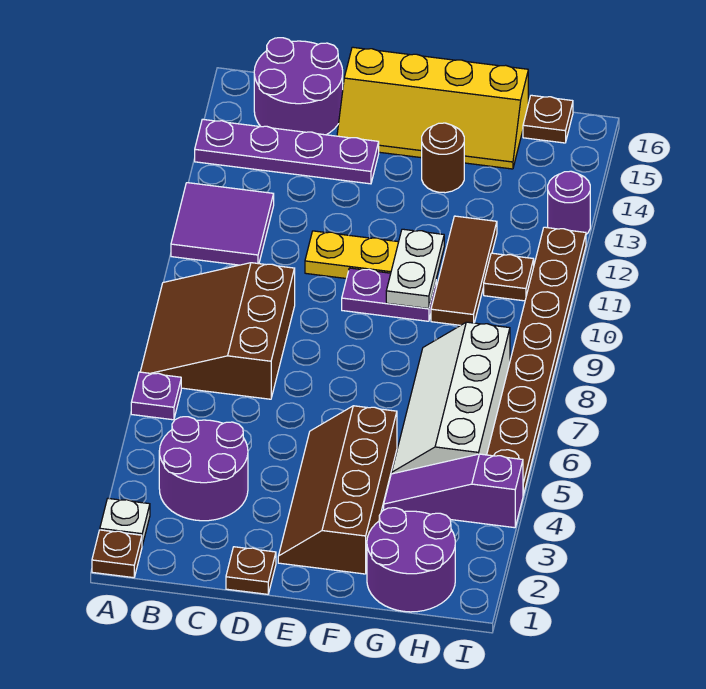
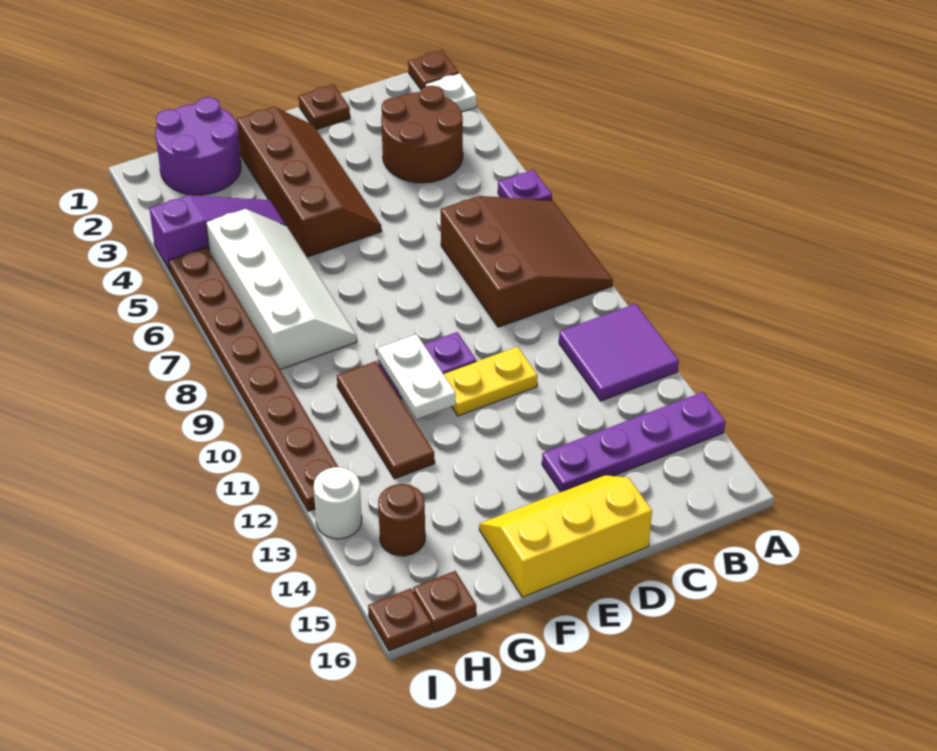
purple 2x2 round brick [159,417,248,521] -> brown 2x2 round brick [381,86,463,183]
purple 2x2 round brick [254,38,343,135] -> none
yellow 2x4 slope [337,47,528,169] -> yellow 2x3 slope [479,475,652,597]
brown 1x1 round brick [422,123,464,193] -> brown 1x1 round brick moved to [378,484,425,556]
brown 1x1 plate [484,253,534,301] -> brown 1x1 plate moved to [368,588,432,651]
purple 1x1 round brick [548,171,590,234] -> white 1x1 round brick [314,467,362,539]

